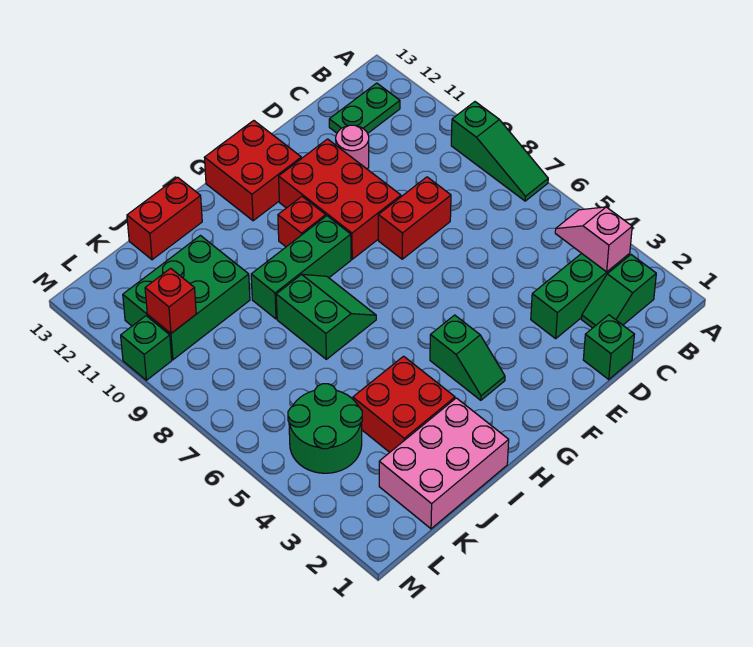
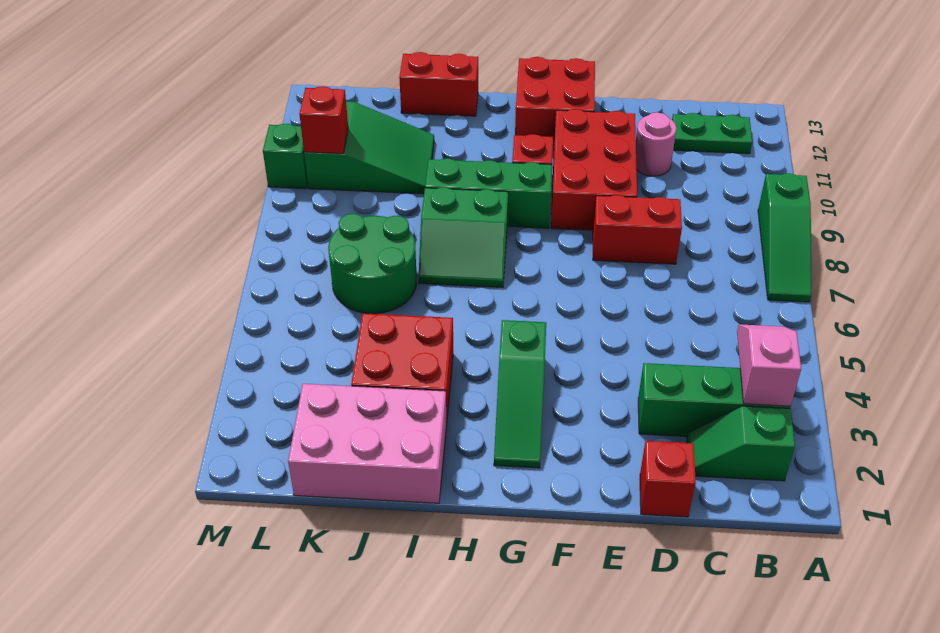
green 1x1 brick [583,315,635,379] -> red 1x1 brick [640,441,696,517]
green 1x2 slope [430,315,505,400] -> green 1x3 slope [494,320,546,468]
green 2x2 slope [276,274,376,359] -> green 2x2 slope turned to [419,187,508,287]
green 2x3 brick [123,236,250,360] -> green 2x3 slope [304,101,434,194]
green 2x2 round brick [288,384,362,473] -> green 2x2 round brick moved to [328,214,417,314]

